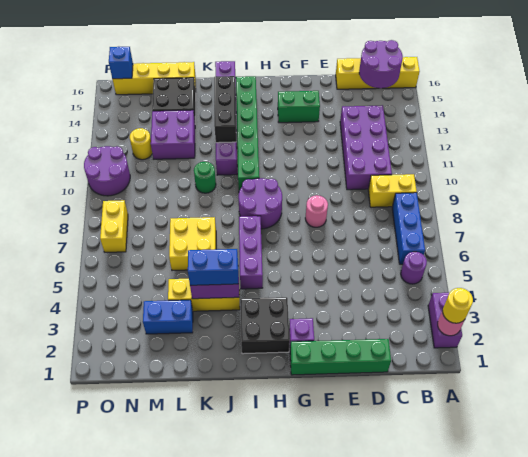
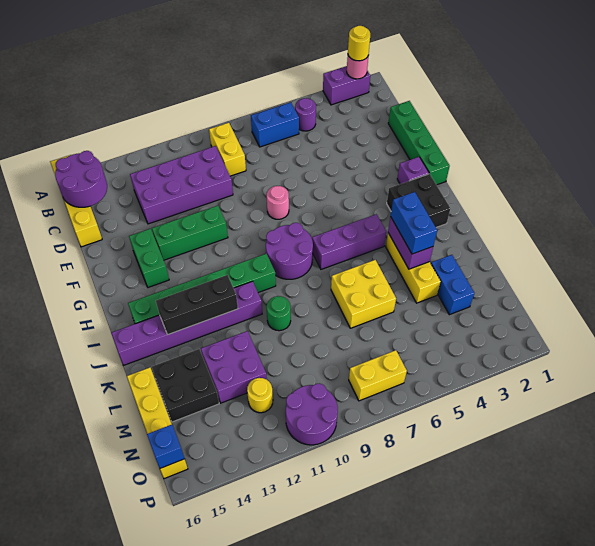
blue 1x3 brick [392,193,425,264] -> blue 1x2 brick [251,102,299,147]
none -> green 1x3 brick [152,206,228,260]

